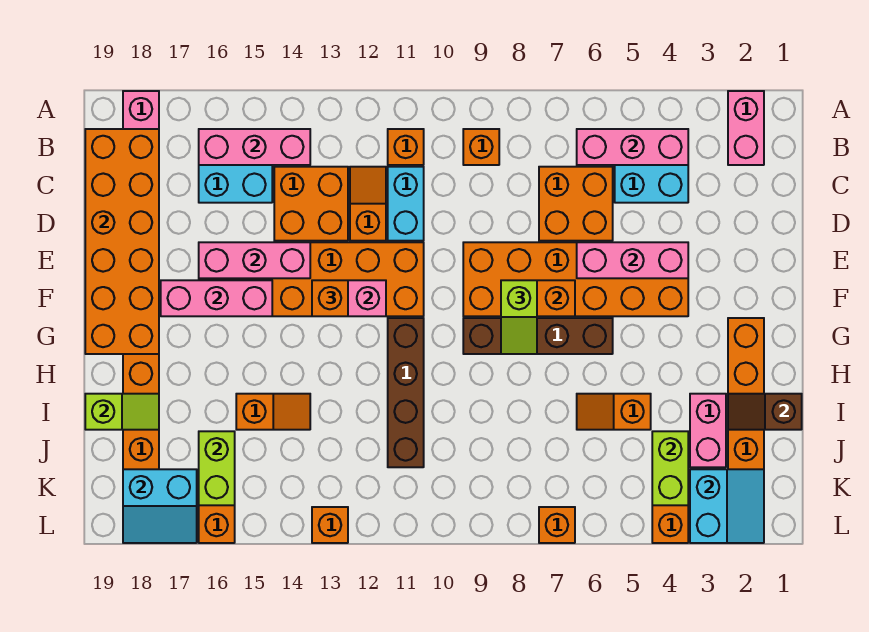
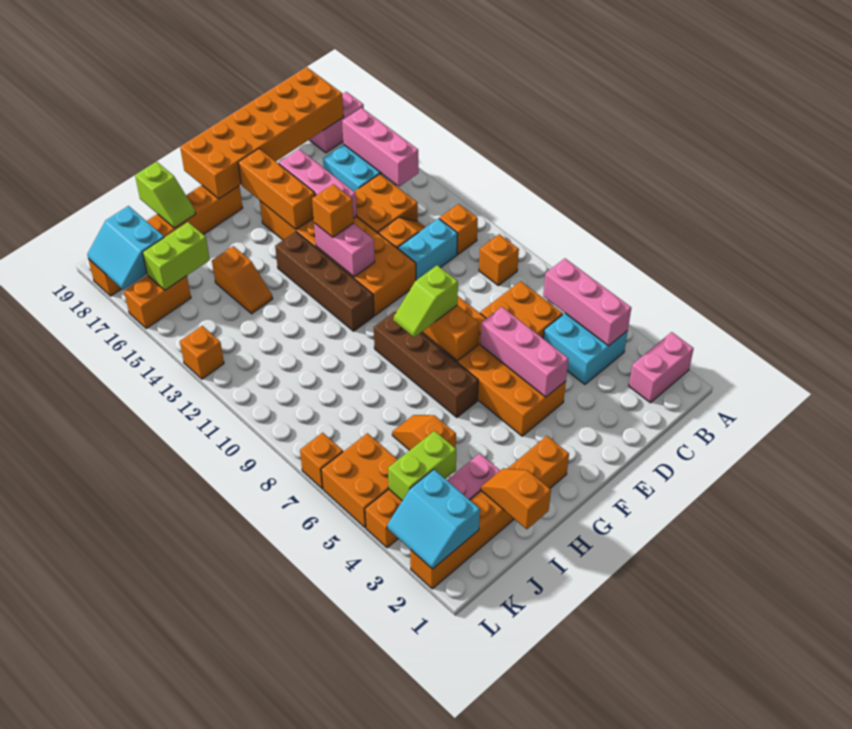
pink 1x3 brick [161,280,272,316] -> orange 1x3 brick [238,149,315,229]
brown 1x4 brick [388,318,424,467] -> brown 1x4 brick turned to [275,232,374,331]
brown 1x2 slope [728,394,802,430] -> orange 1x2 slope [481,468,551,529]
cyan 2x2 slope [690,469,764,543] -> cyan 2x2 slope turned to [387,470,480,569]
none -> orange 2x2 brick [321,433,398,528]

